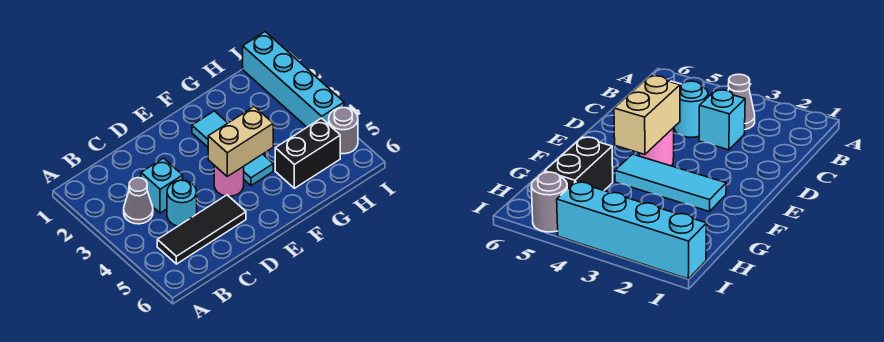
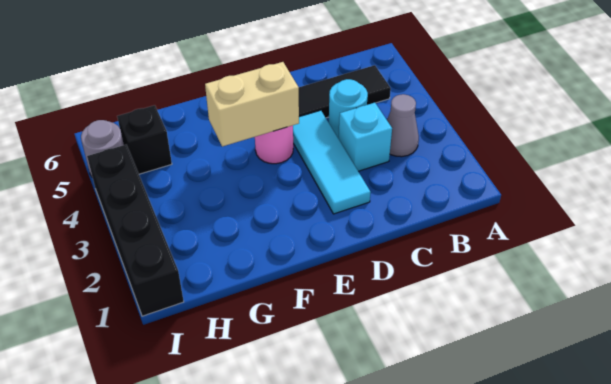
cyan 1x3 tile [192,111,273,186] -> cyan 1x3 tile moved to [293,110,371,214]
black 1x2 brick [275,118,340,188] -> black 1x1 brick [117,105,172,174]
cyan 1x4 brick [243,32,344,127] -> black 1x4 brick [87,145,184,316]

